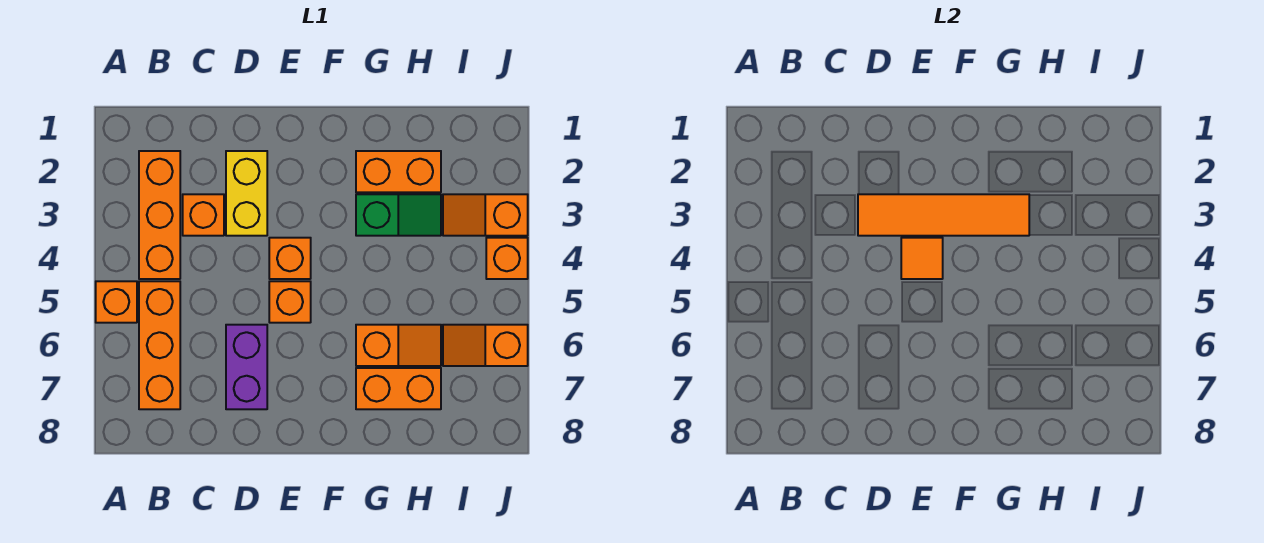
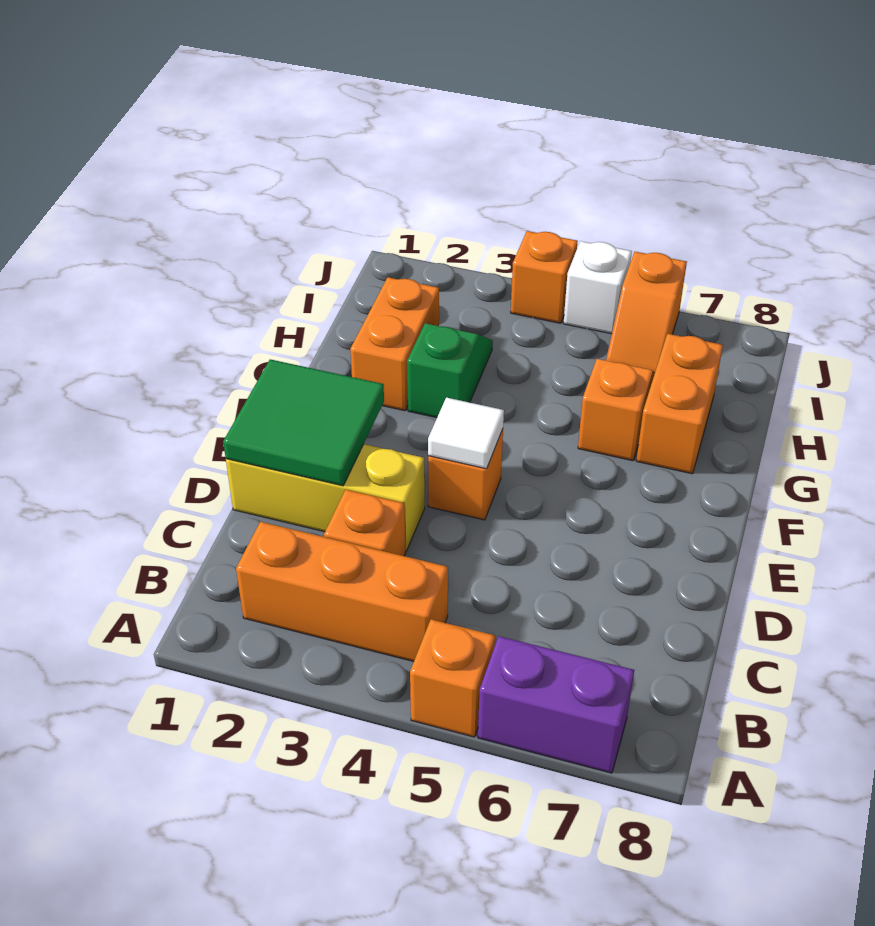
orange 1x3 brick [139,281,180,409] -> none
none -> green 2x2 tile [223,359,384,486]
yellow 1x2 brick [226,151,267,236] -> yellow 1x3 brick [226,444,425,551]
orange 1x4 tile [858,194,1029,236] -> none
purple 1x2 brick [226,325,267,409] -> purple 1x2 brick moved to [478,636,634,773]
orange 1x1 tile [901,238,943,279] -> white 1x1 tile [428,398,504,469]
orange 1x1 brick [269,281,311,323] -> none
orange 1x2 slope [443,194,528,236] -> none
none -> white 1x1 brick [564,241,632,334]

